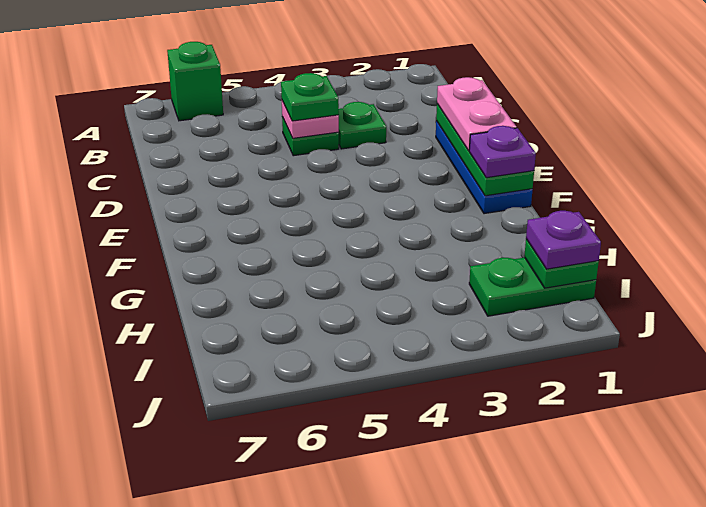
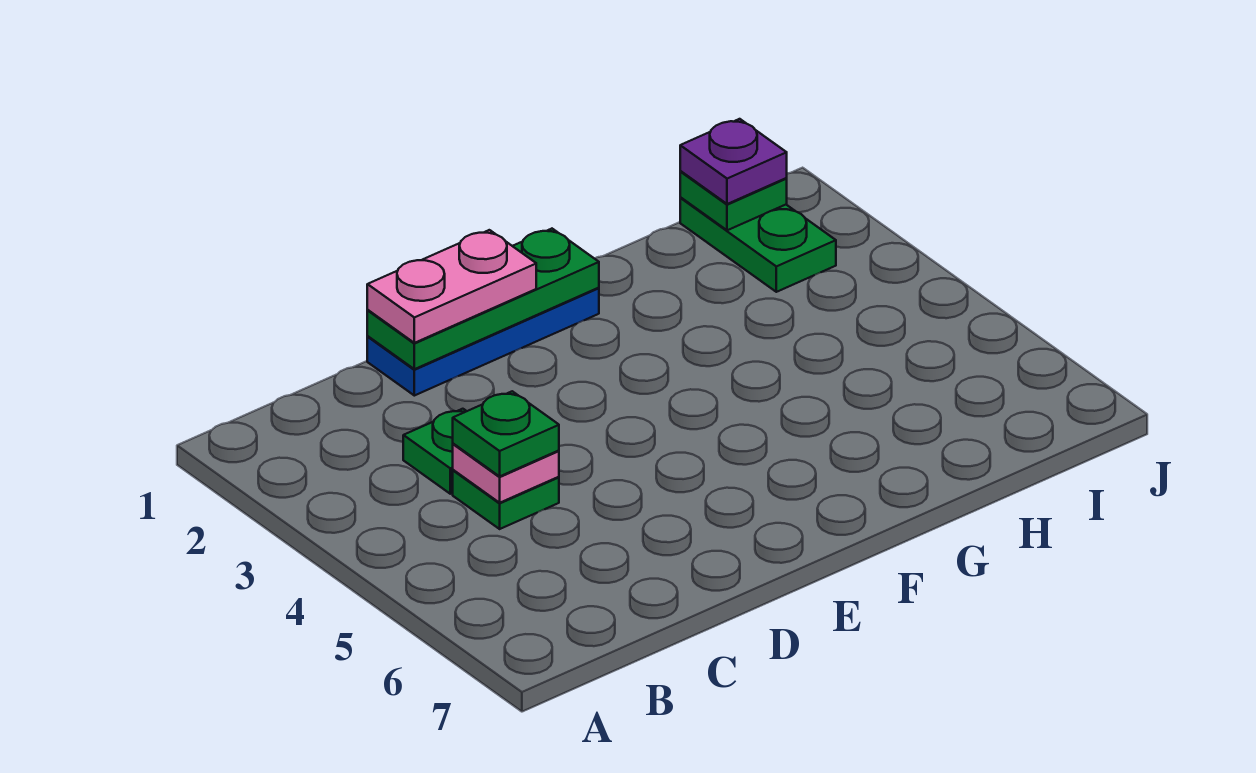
green 1x1 brick [167,42,223,121] -> none
purple 1x1 plate [469,126,536,178] -> none

